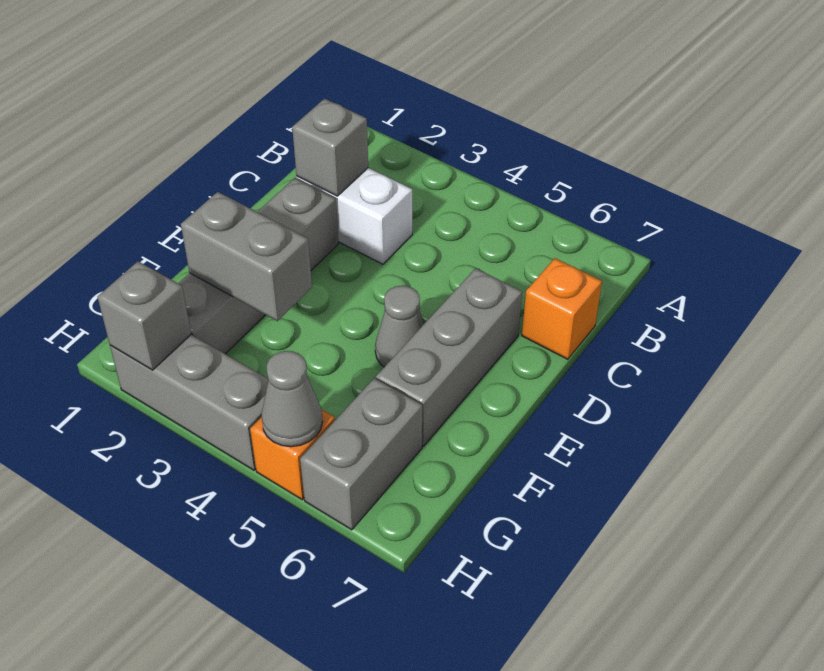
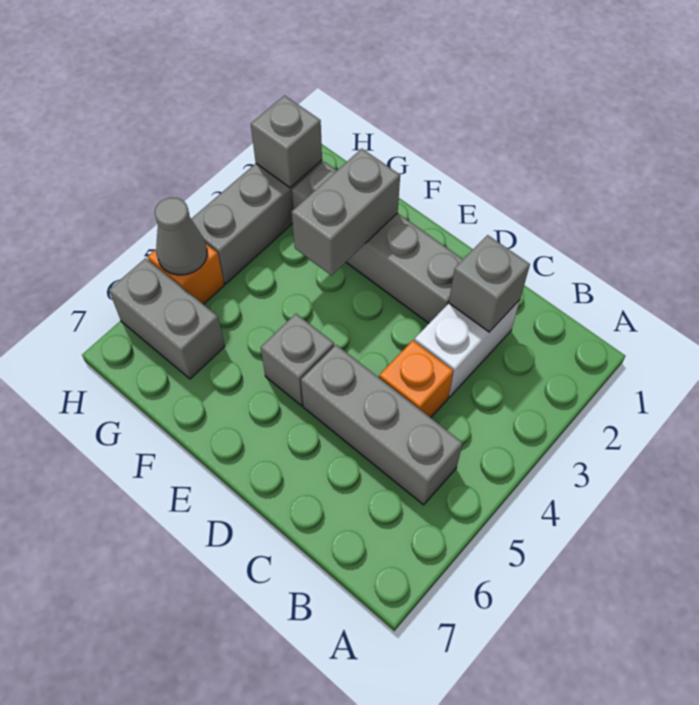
orange 1x1 brick [522,258,602,359] -> orange 1x1 brick moved to [379,340,453,418]
grey 1x3 brick [376,268,522,446] -> grey 1x3 brick moved to [301,345,463,505]
grey 1x1 cone [375,286,424,367] -> grey 1x1 brick [261,314,334,406]

